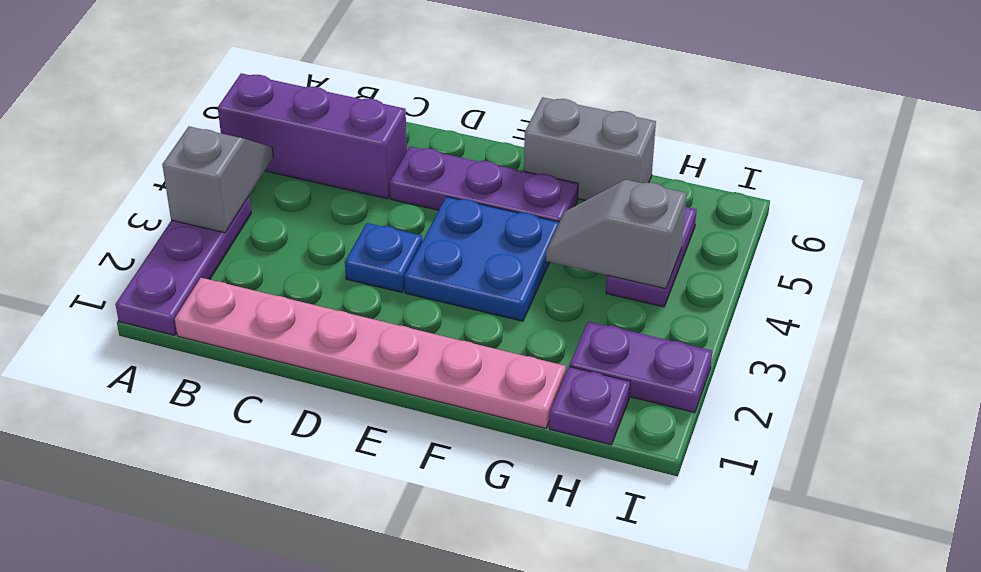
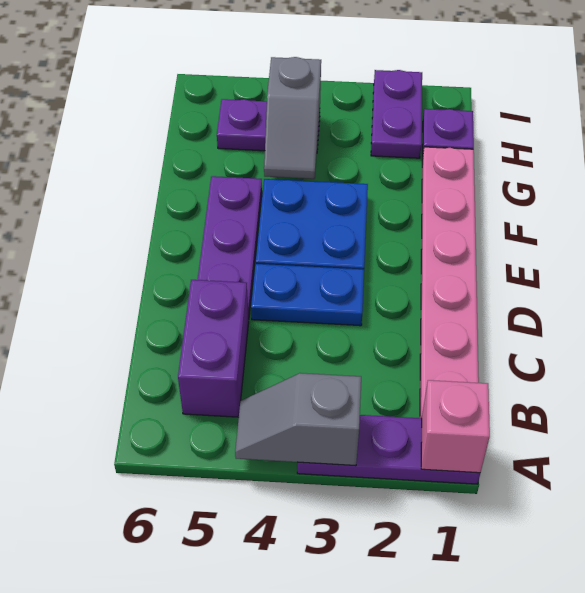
none -> pink 1x1 brick [421,380,490,473]
purple 1x3 brick [218,73,407,199] -> purple 1x2 brick [178,280,249,417]
blue 1x1 plate [345,223,422,292] -> blue 1x2 plate [251,264,364,326]
grey 1x2 brick [524,97,656,201] -> none

